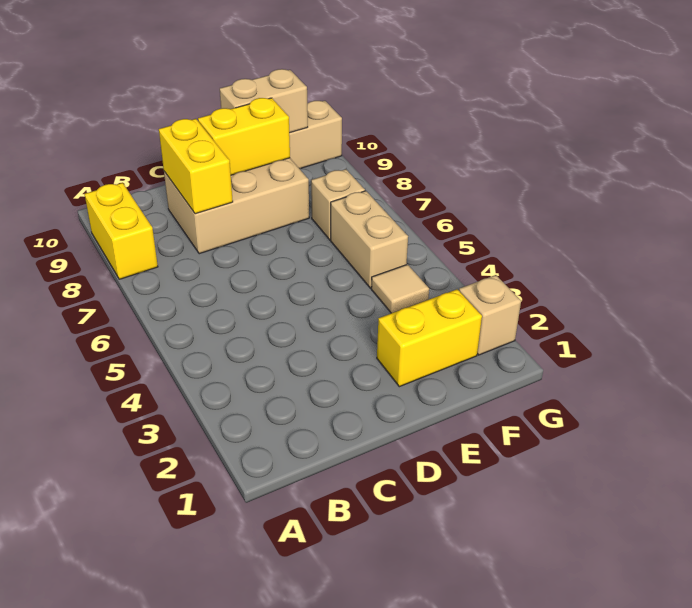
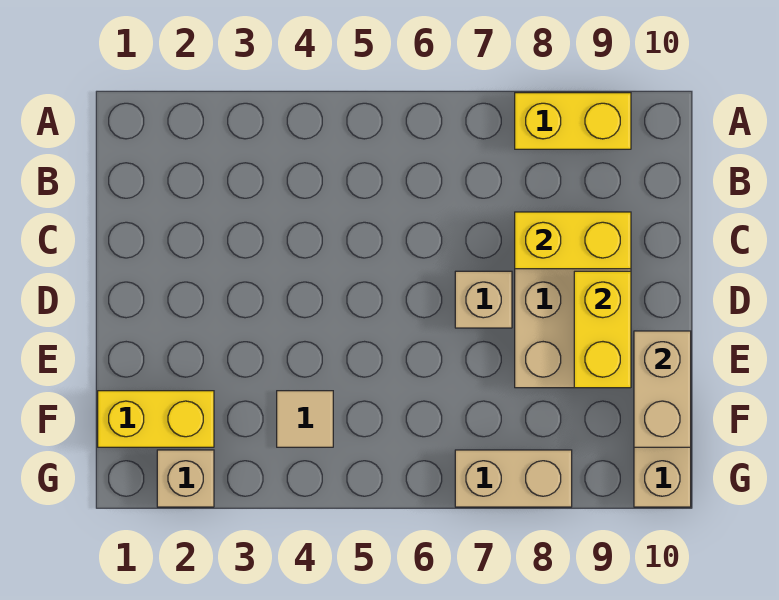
yellow 1x2 brick [377,289,482,387] -> yellow 1x2 brick turned to [98,391,214,447]
tan 1x2 brick [331,191,408,288] -> tan 1x2 brick moved to [455,450,572,507]
tan 1x1 brick [311,169,365,240] -> tan 1x1 brick moved to [455,271,512,328]

